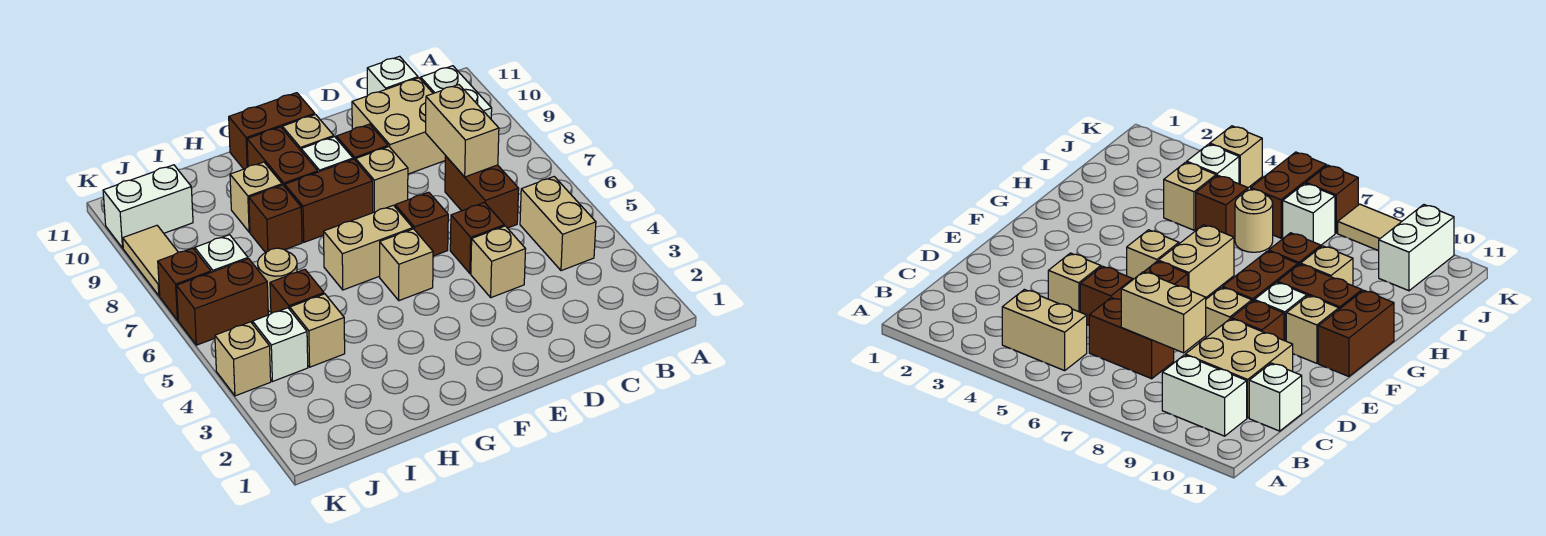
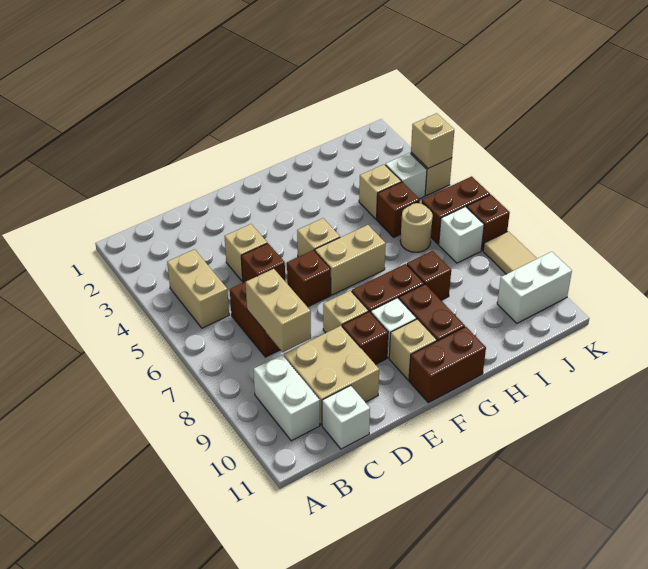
tan 1x1 brick [230,162,282,232] -> tan 1x1 brick moved to [411,113,454,168]

